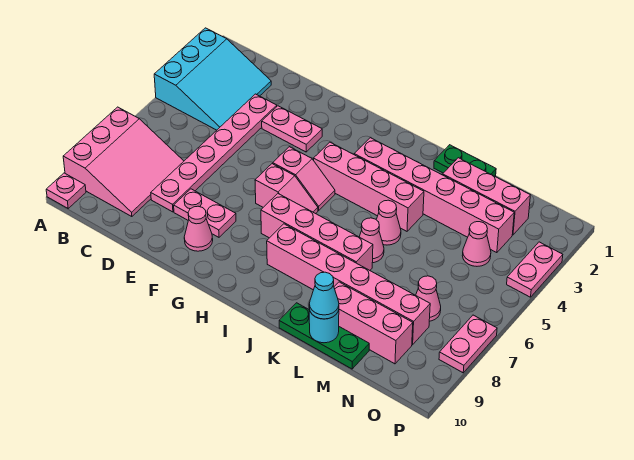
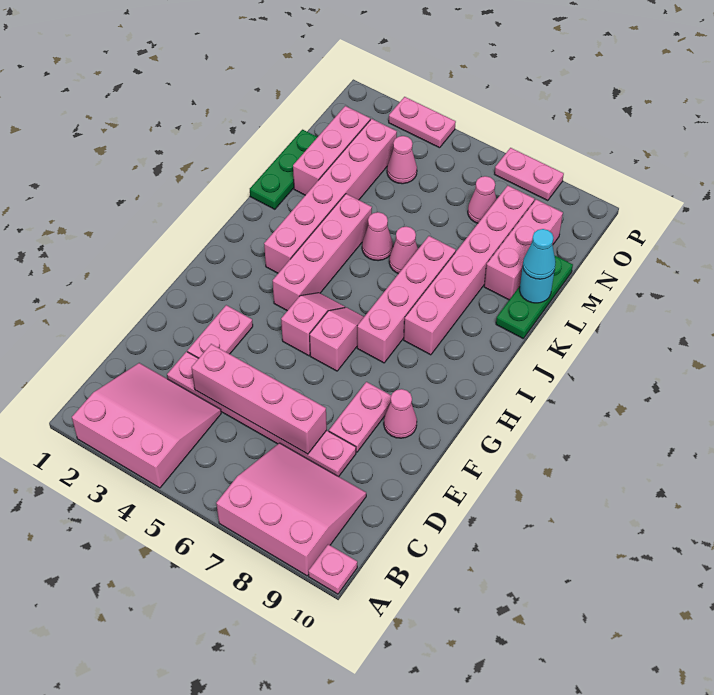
cyan 3x3 slope [154,28,271,130] -> pink 3x3 slope [72,363,221,488]
none -> pink 1x4 brick [191,344,327,454]
green 1x2 plate [434,145,496,176] -> green 1x3 plate [250,130,317,209]

